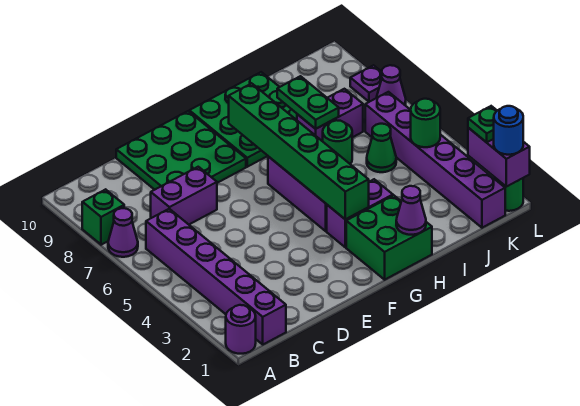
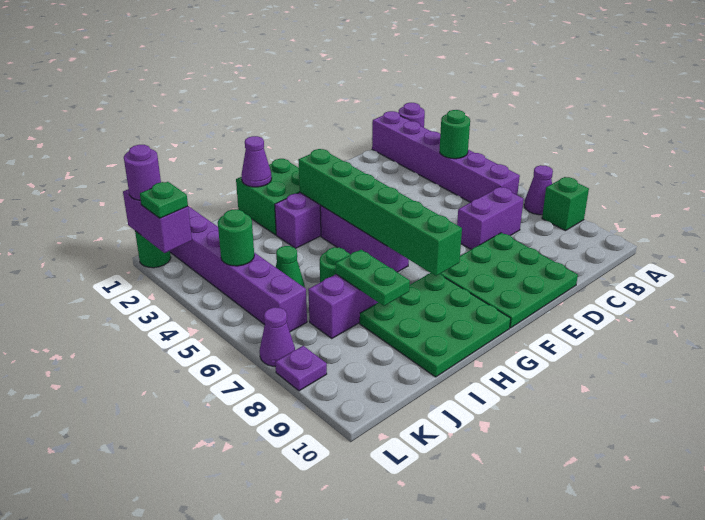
none -> green 1x1 round brick [440,110,470,159]
blue 1x1 round brick [494,106,523,155] -> purple 1x1 round brick [124,145,161,200]

